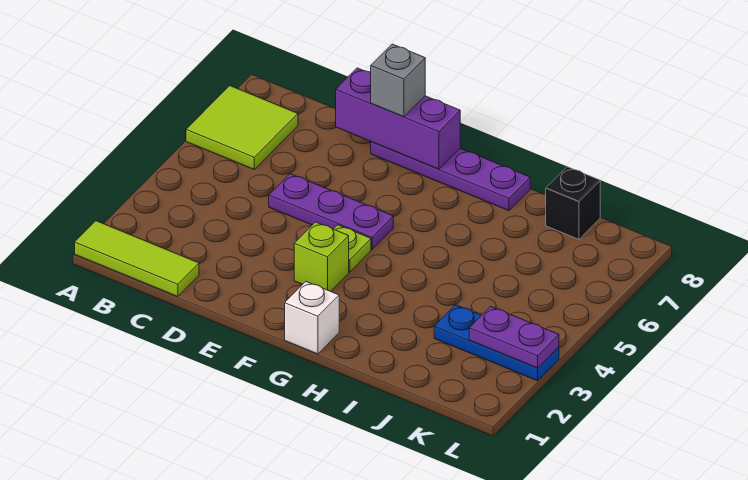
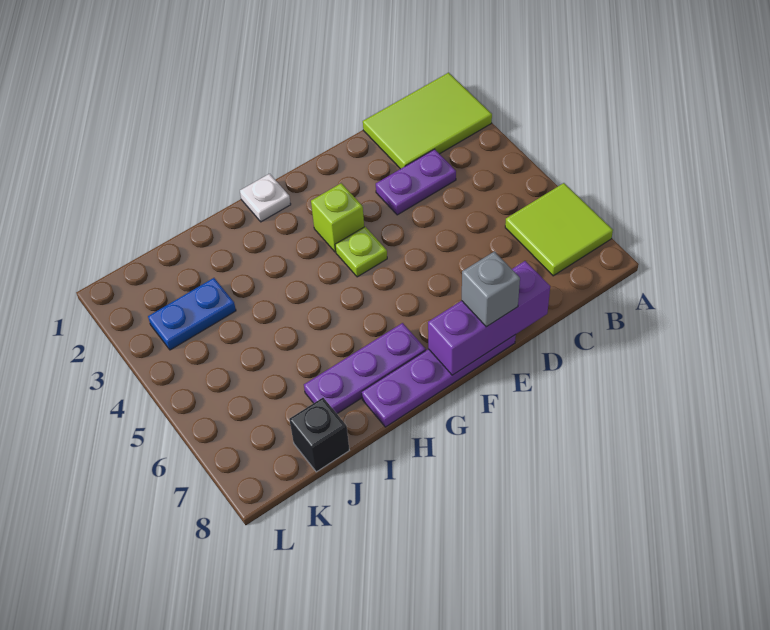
lime 1x3 tile [75,221,199,297] -> lime 2x3 tile [363,73,492,169]
purple 1x3 plate [269,174,393,249] -> purple 1x3 plate moved to [304,323,426,414]
white 1x1 brick [285,282,339,354] -> white 1x1 plate [240,174,291,222]
blue 1x3 plate [434,305,559,381] -> blue 1x2 plate [148,278,236,350]
purple 1x2 plate [469,307,559,368] -> purple 1x2 plate moved to [376,149,456,215]

